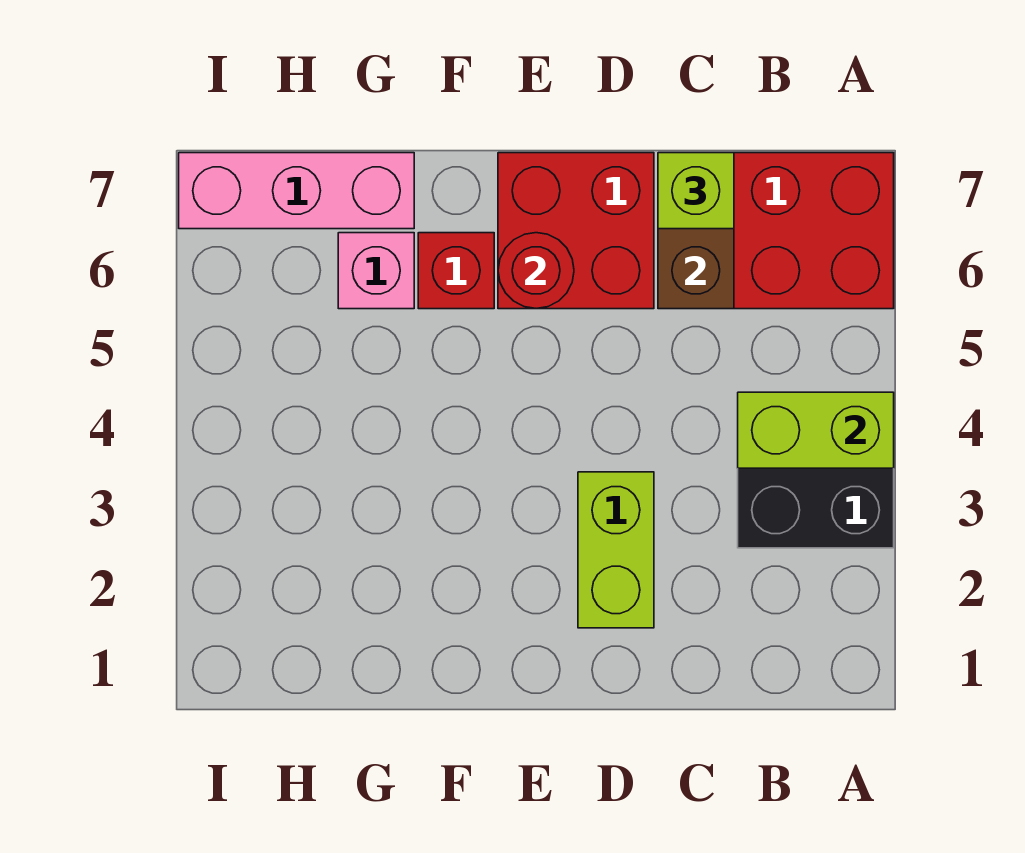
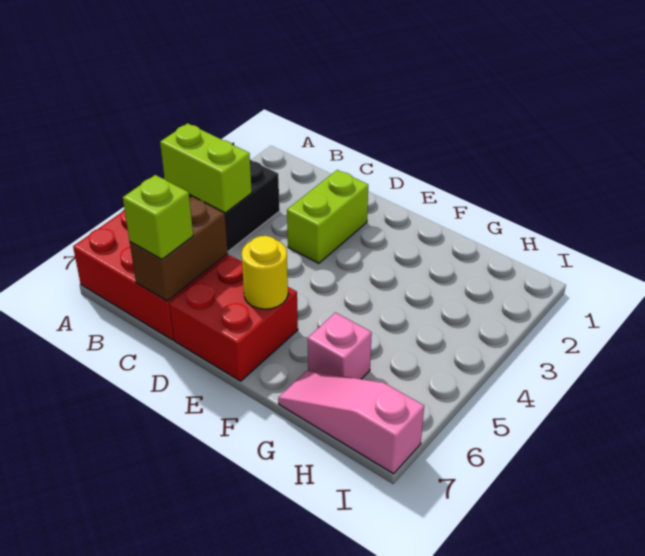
red 1x1 round brick [498,233,574,309] -> yellow 1x1 round brick [241,236,288,309]
red 1x1 brick [418,233,494,309] -> none
pink 1x3 brick [179,153,414,229] -> pink 1x3 slope [278,371,424,474]

